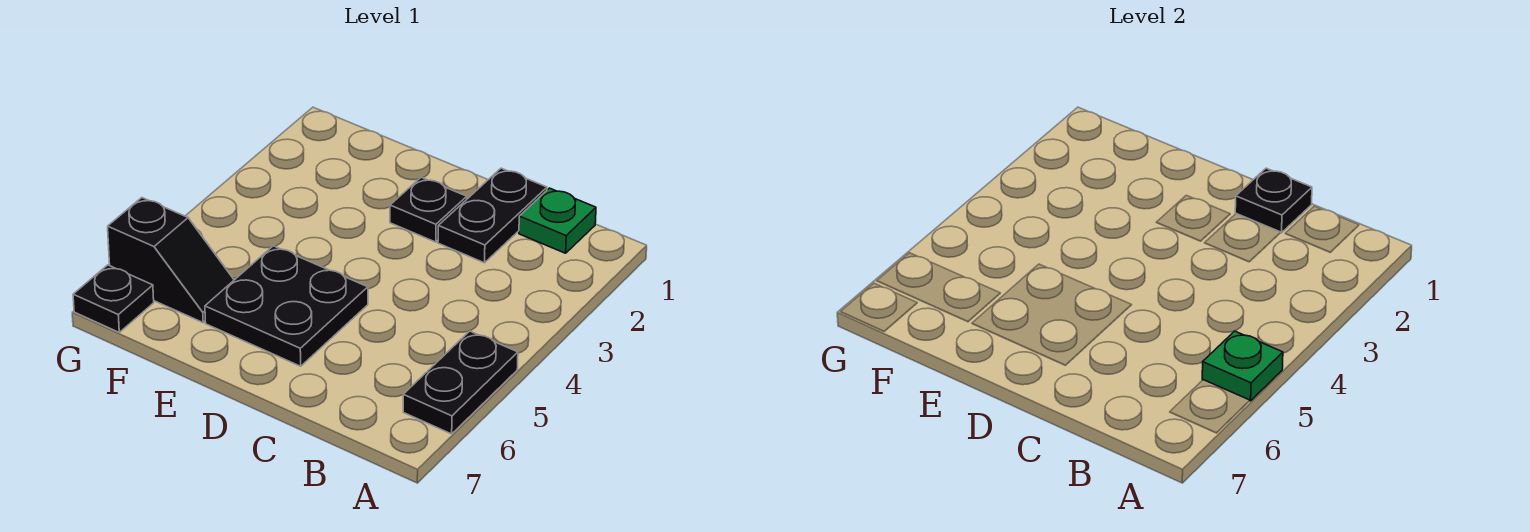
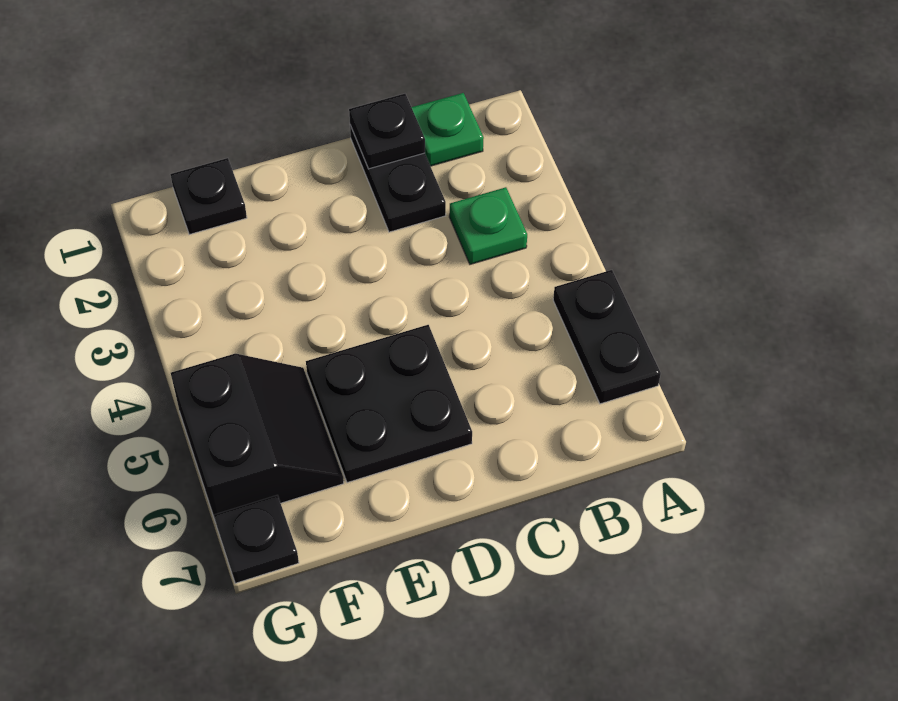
green 1x1 plate [1202,331,1283,401] -> green 1x1 plate moved to [449,187,527,264]
black 1x1 plate [390,177,467,242] -> black 1x1 plate moved to [170,158,247,235]
black 1x2 slope [108,198,234,322] -> black 2x2 slope [171,354,344,522]

